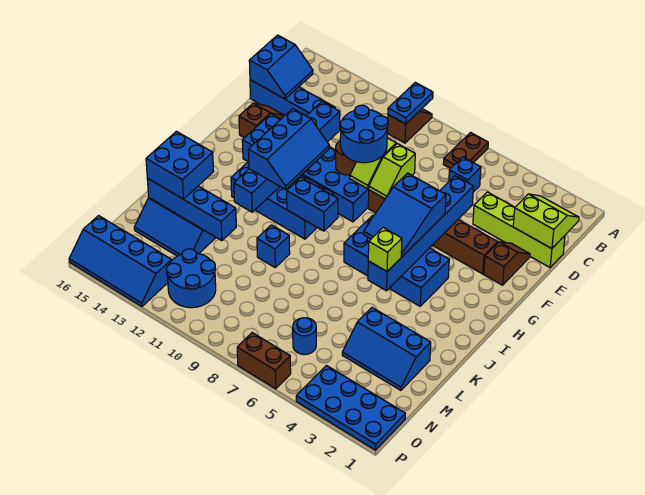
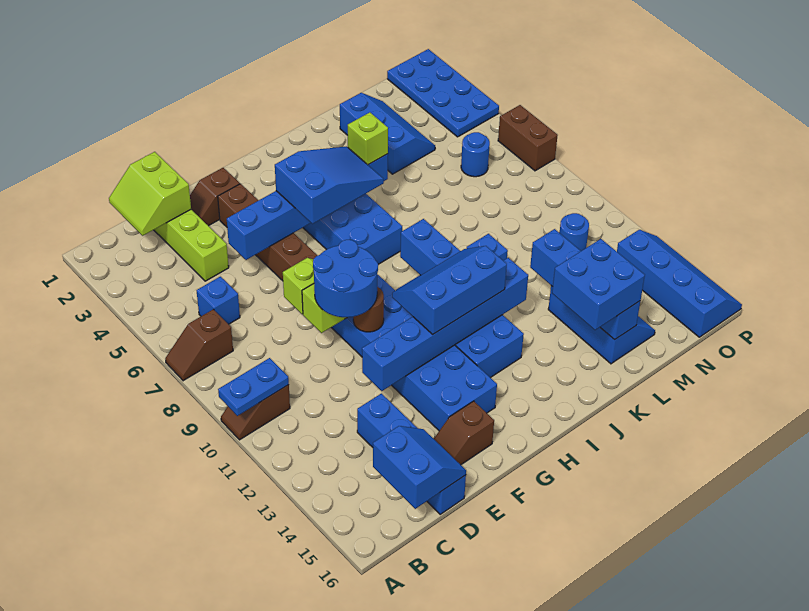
brown 1x2 plate [443,133,488,169] -> brown 1x2 slope [165,309,233,381]
blue 2x2 slope [249,35,313,99] -> blue 2x2 slope turned to [373,426,466,509]
blue 2x2 round brick [166,249,216,308] -> blue 1x1 round brick [560,213,589,251]

